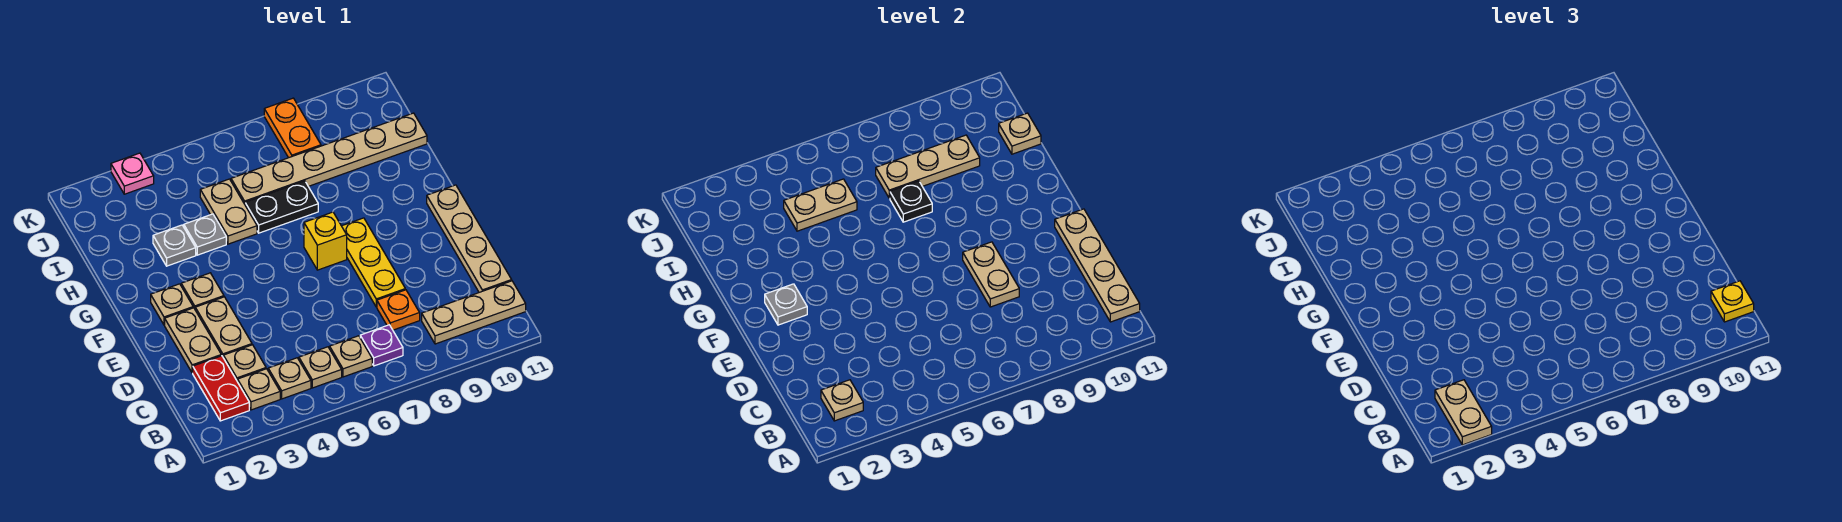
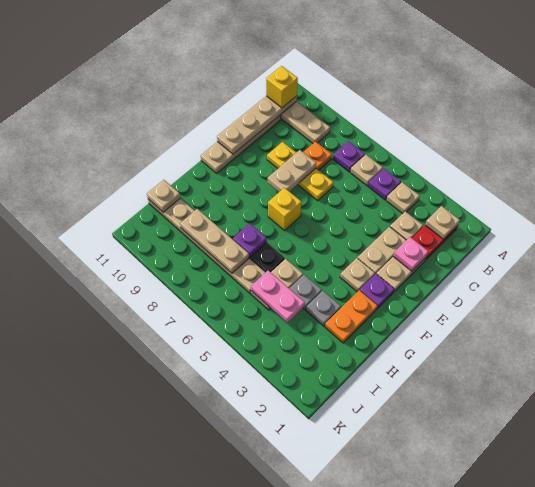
tan 1x2 plate [1435,380,1492,445] -> none
tan 1x1 plate [238,369,280,410] -> none
tan 1x1 plate [299,347,342,388] -> purple 1x1 plate [368,168,401,200]
yellow 1x1 plate [1711,281,1754,322] -> yellow 1x1 brick [266,66,298,108]
yellow 1x3 plate [342,218,405,307] -> yellow 1x3 plate turned to [267,142,334,201]
tan 1x1 plate [151,284,193,325] -> purple 1x1 plate [360,274,394,309]
grey 1x1 plate [765,284,807,325] -> none
black 1x1 plate [890,181,932,222] -> purple 1x1 plate [233,223,267,257]
tan 1x2 plate [784,179,857,231] -> pink 1x2 plate [251,271,305,322]
orange 1x2 plate [264,98,321,158] -> orange 1x2 plate moved to [325,290,378,343]
pink 1x1 plate [111,153,154,194] -> pink 1x1 plate moved to [393,237,429,271]

